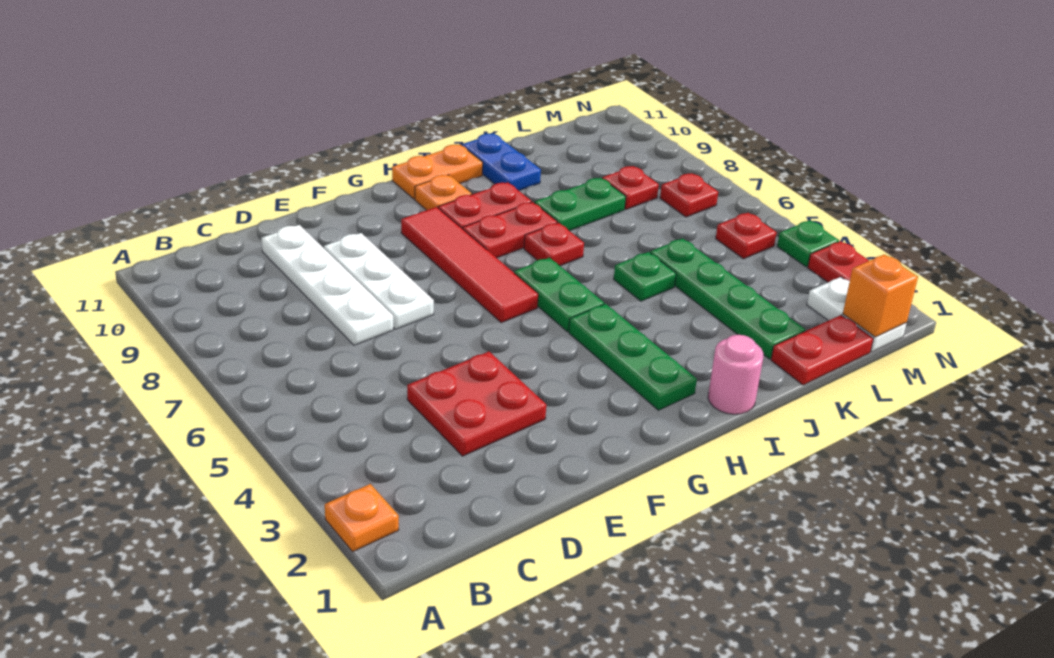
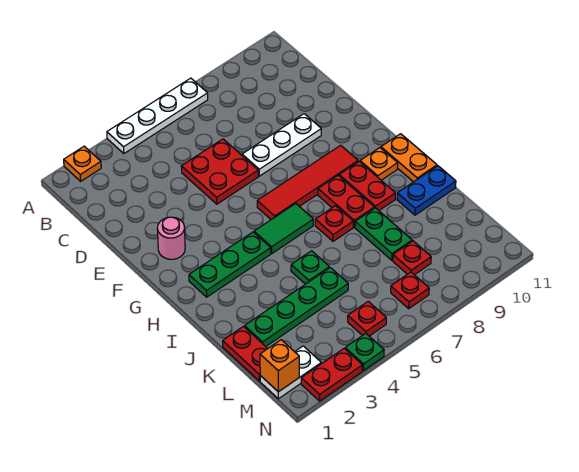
red 2x2 plate [407,352,546,456] -> red 2x2 plate moved to [181,139,258,204]
white 1x4 plate [261,225,393,345] -> white 1x4 plate moved to [107,78,208,153]
green 1x2 plate [514,258,604,332] -> green 1x2 tile [254,204,313,253]
pink 1x1 round brick [708,335,764,414] -> pink 1x1 round brick moved to [157,217,185,259]

